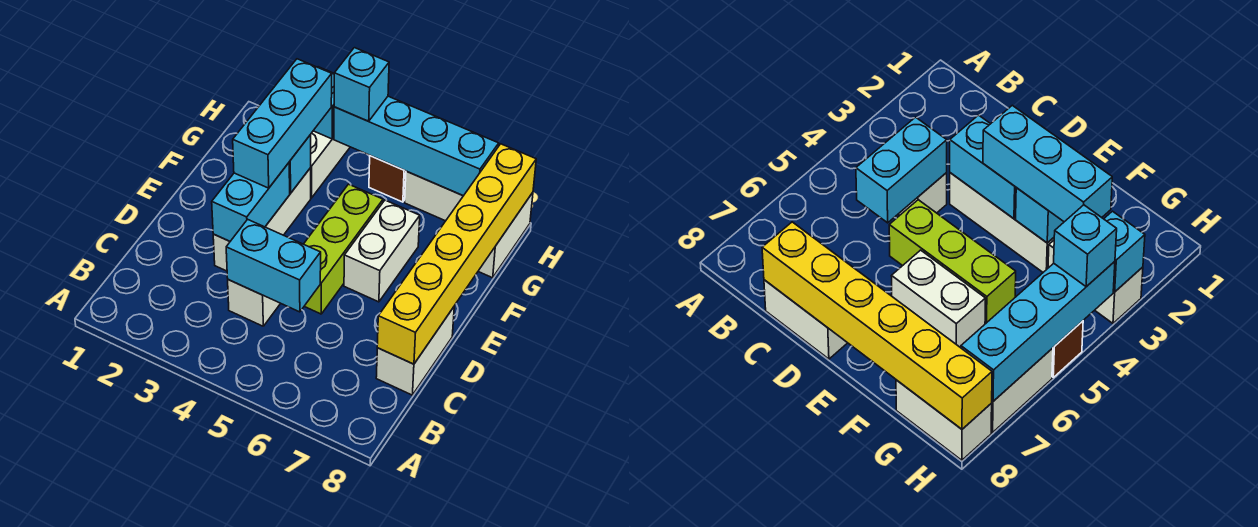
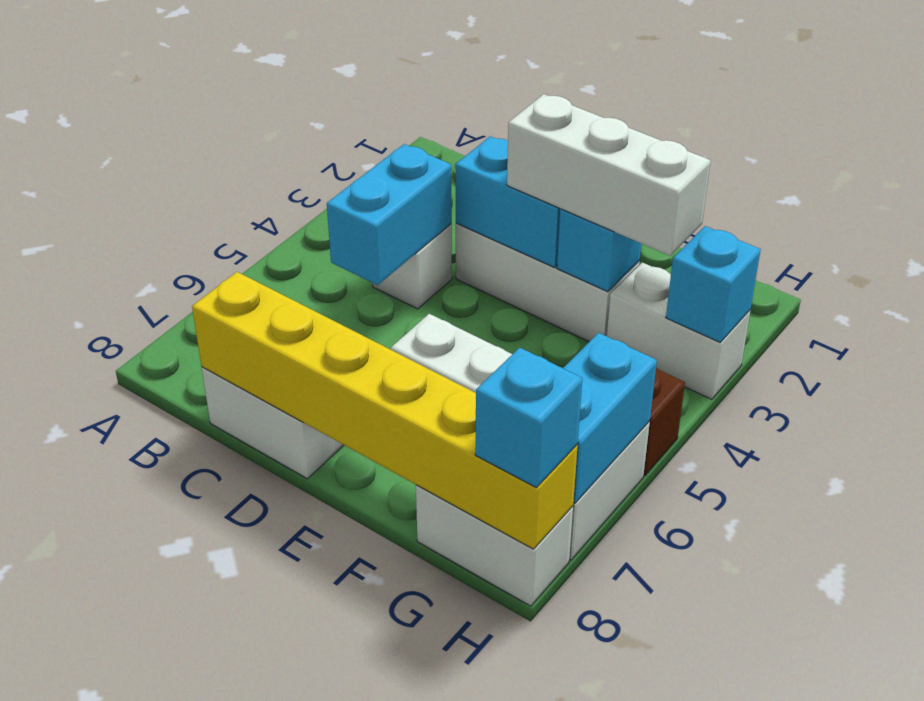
lime 1x3 brick [304,184,383,314] -> none
cyan 1x3 brick [233,59,332,188] -> white 1x3 brick [507,94,711,256]
cyan 1x4 brick [334,96,499,196] -> cyan 1x2 brick [563,333,657,503]
cyan 1x1 brick [334,48,389,121] -> cyan 1x1 brick moved to [475,348,582,488]

